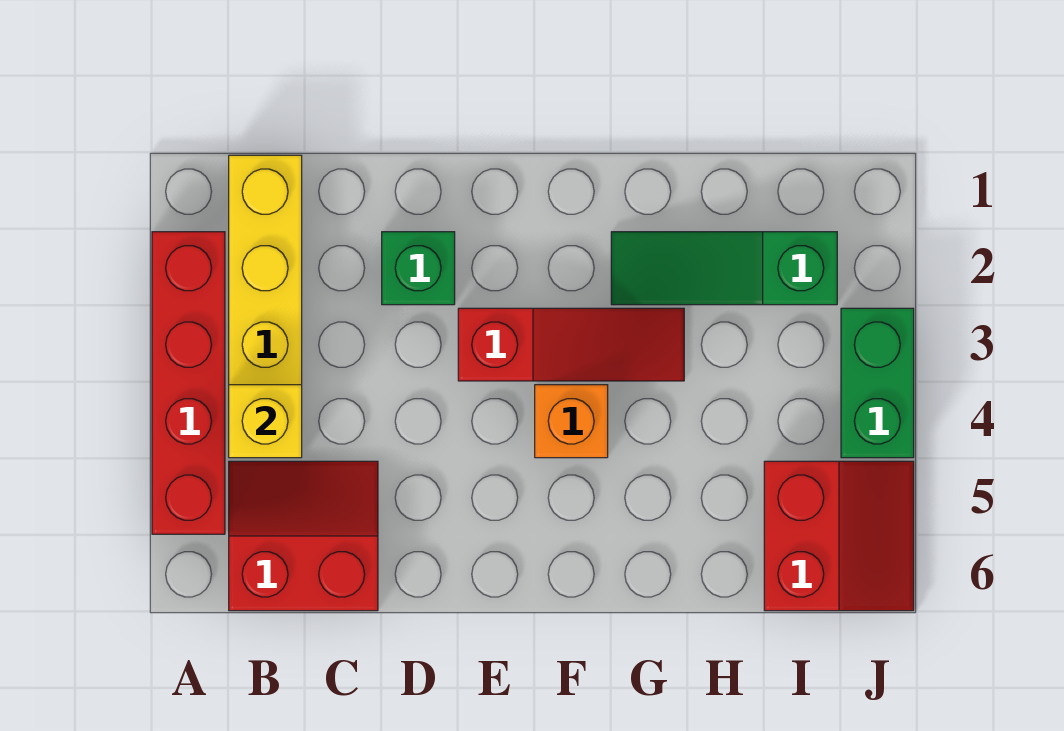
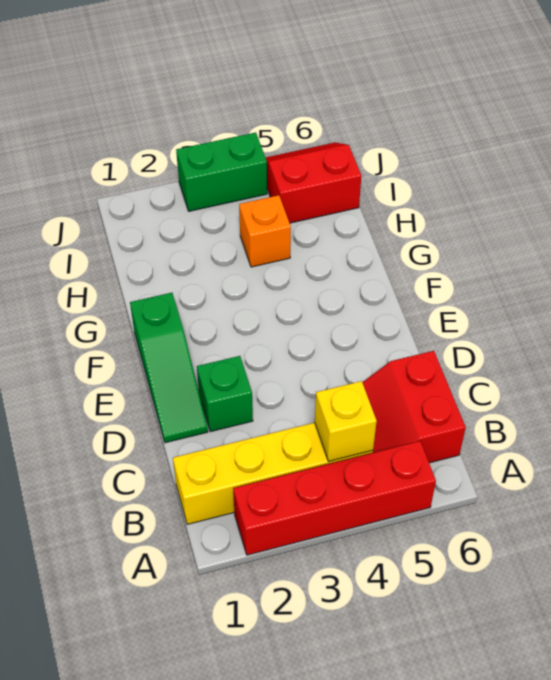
red 1x3 slope [458,308,684,381] -> none
orange 1x1 brick [535,385,608,458] -> orange 1x1 brick moved to [239,195,291,267]
green 1x3 slope [611,232,837,305] -> green 1x3 slope moved to [130,293,208,443]

